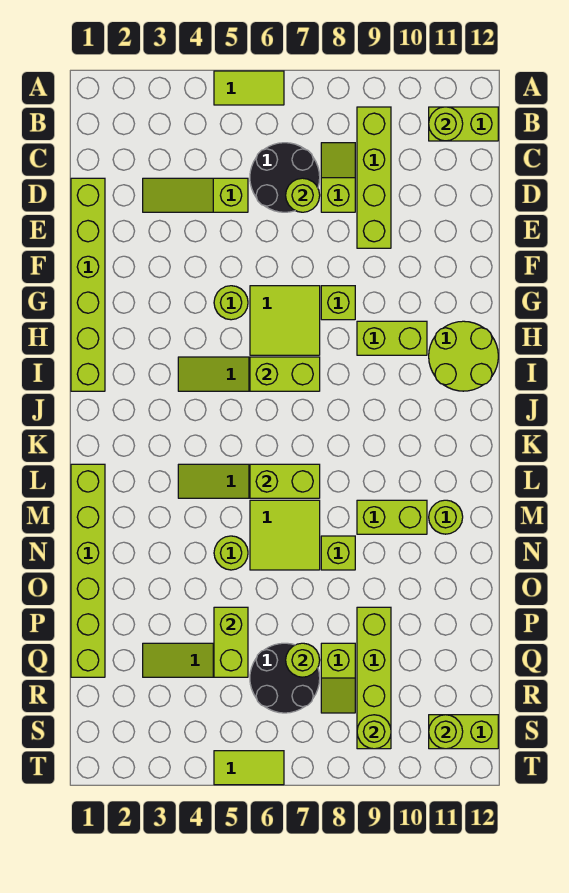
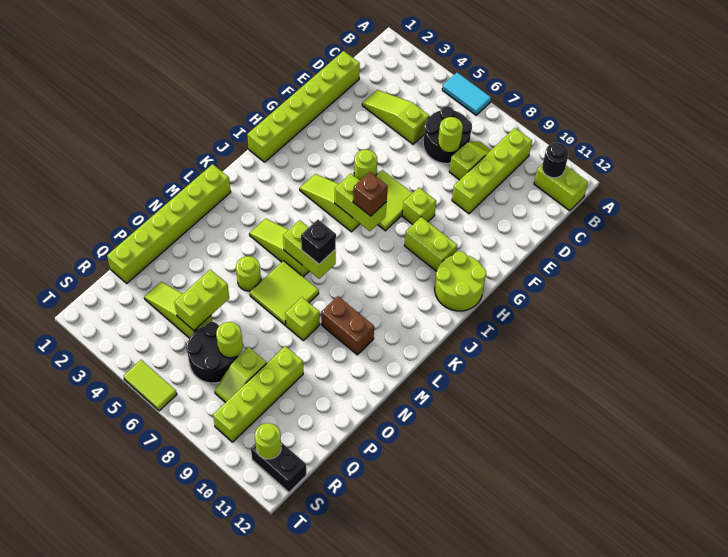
lime 1x2 tile [214,71,284,105] -> cyan 1x2 tile [442,73,491,115]
lime 1x1 round brick [429,107,463,141] -> black 1x1 round brick [542,143,569,178]
none -> brown 1x1 brick [353,172,388,216]
none -> black 1x1 brick [301,220,336,264]
lime 1x2 brick [357,500,427,534] -> brown 1x2 brick [321,296,374,355]
lime 1x1 round brick [429,500,463,534] -> none
lime 1x1 round brick [357,715,391,749] -> none
lime 1x2 brick [429,715,498,749] -> black 1x2 brick [251,442,306,492]

